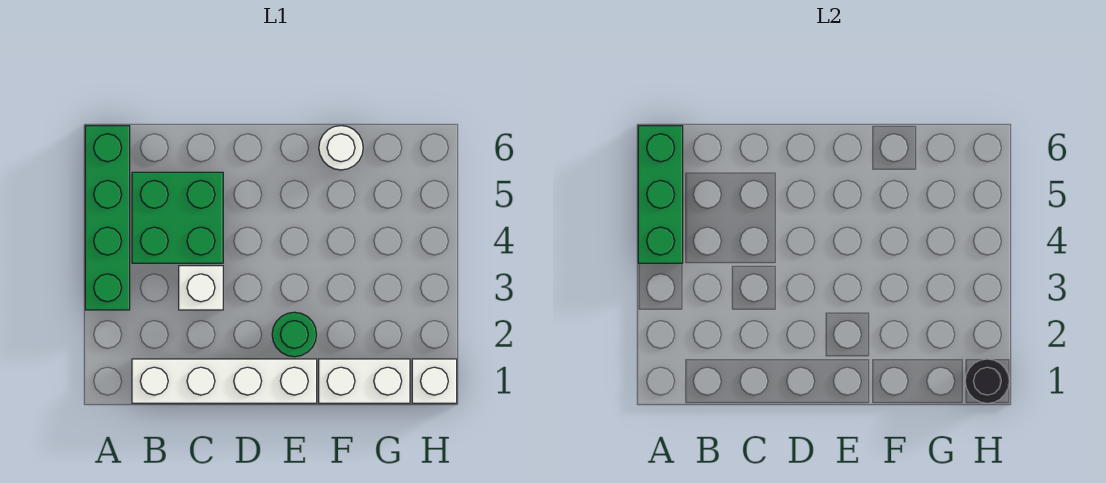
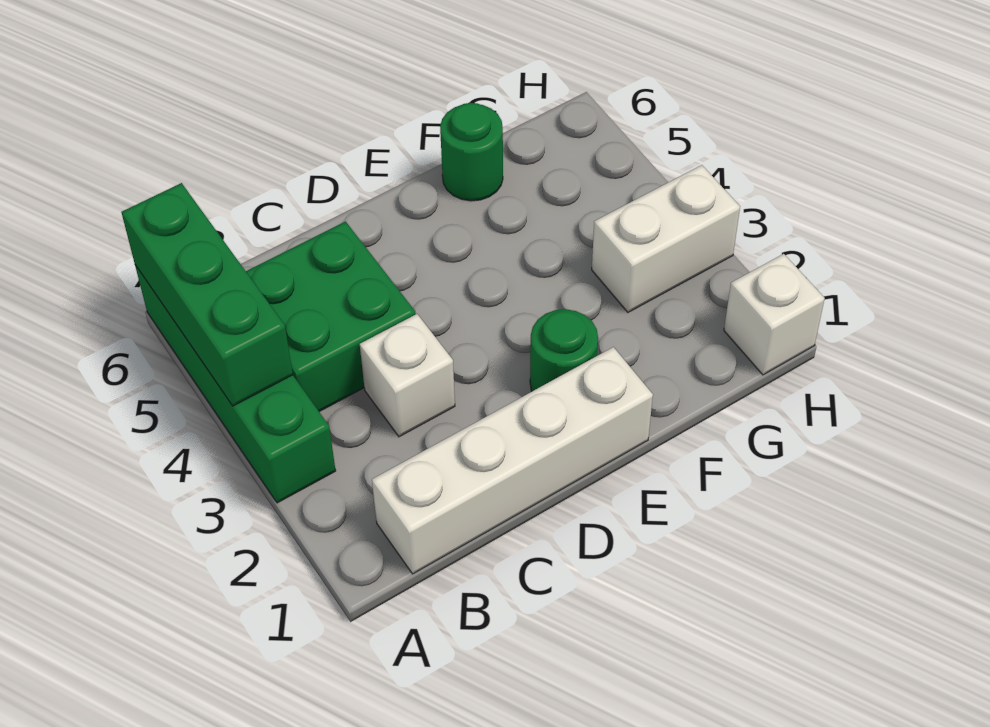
white 1x2 brick [319,359,410,403] -> white 1x2 brick moved to [592,165,740,312]
white 1x1 round brick [319,126,363,170] -> green 1x1 round brick [440,103,503,201]
black 1x1 round brick [965,359,1010,403] -> none

